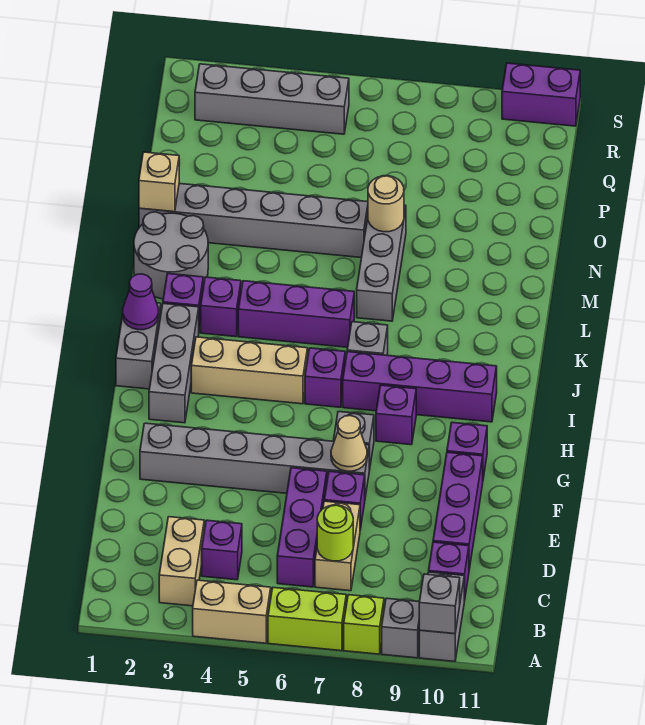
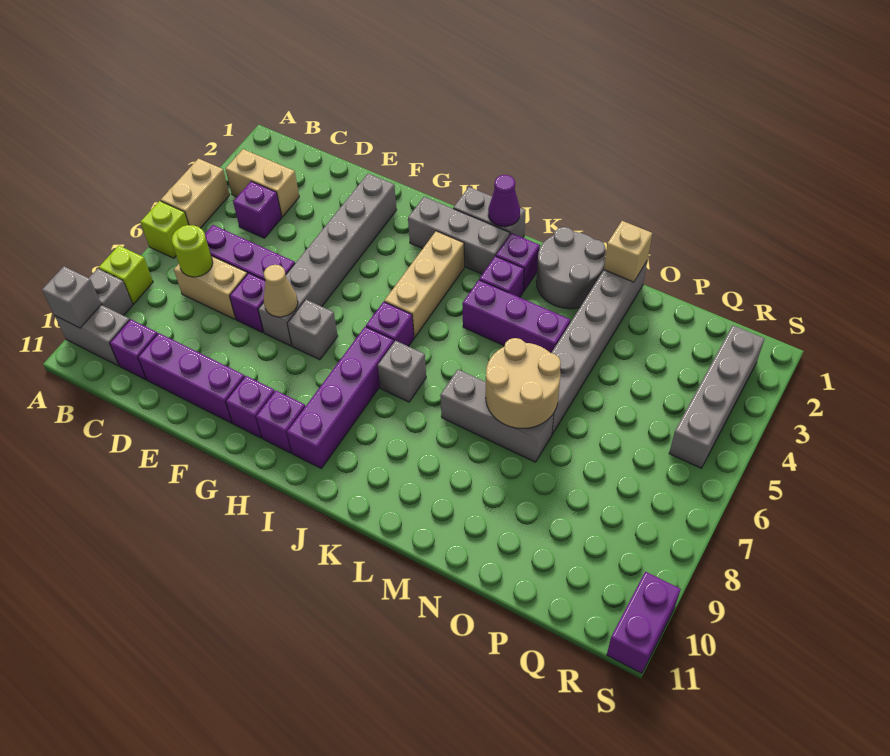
lime 1x2 brick [268,588,346,651] -> lime 1x1 brick [141,201,188,258]
purple 1x1 brick [376,385,416,445] -> purple 1x1 brick moved to [256,391,305,453]
purple 1x3 brick [238,281,354,347] -> purple 1x3 brick turned to [462,280,570,353]
tan 1x1 round brick [368,176,404,232] -> tan 2x2 round brick [486,338,561,428]

